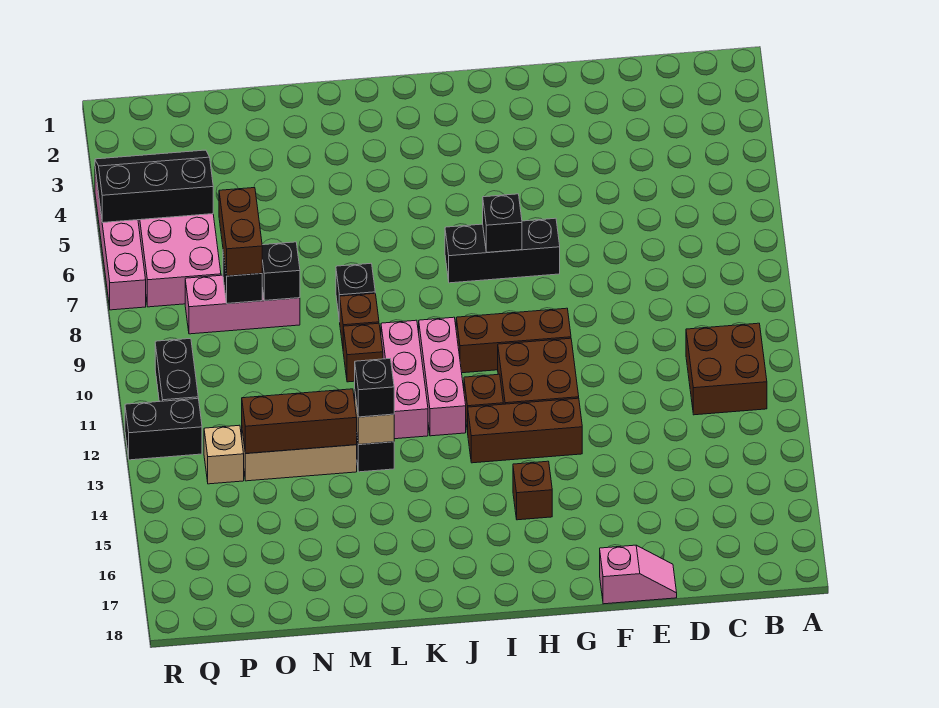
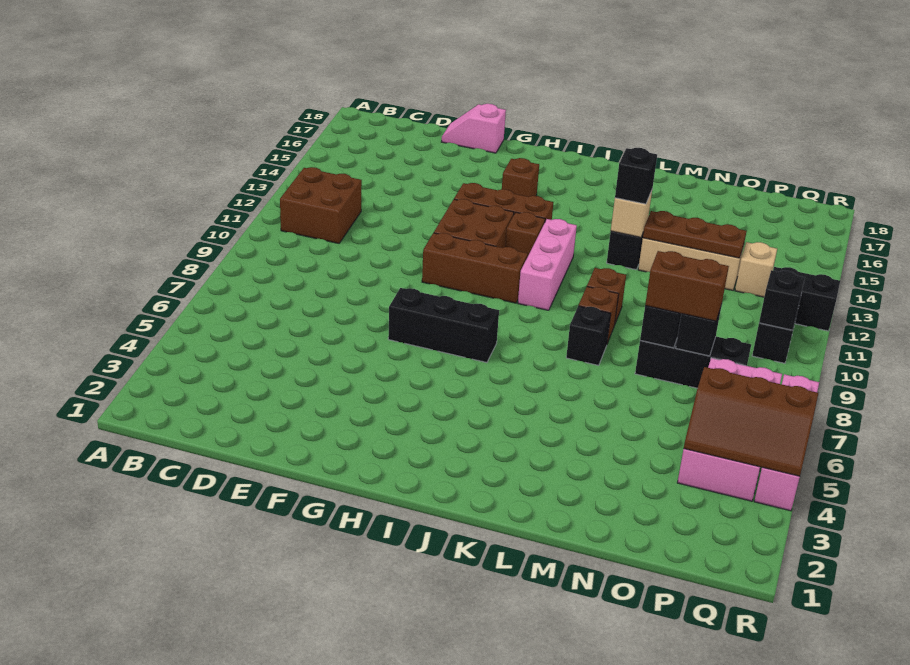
black 1x1 brick [483,194,522,252] -> black 1x1 brick moved to [759,270,805,330]
pink 1x3 brick [381,320,428,439] -> none
brown 1x3 brick [242,389,357,454] -> brown 1x3 plate [643,211,746,258]
pink 1x3 brick [185,275,300,334] -> black 1x3 brick [635,337,751,388]
brown 1x2 brick [219,188,262,276] -> brown 1x2 brick turned to [645,251,729,321]
black 2x3 slope [95,150,213,223] -> brown 2x3 slope [684,367,818,476]

